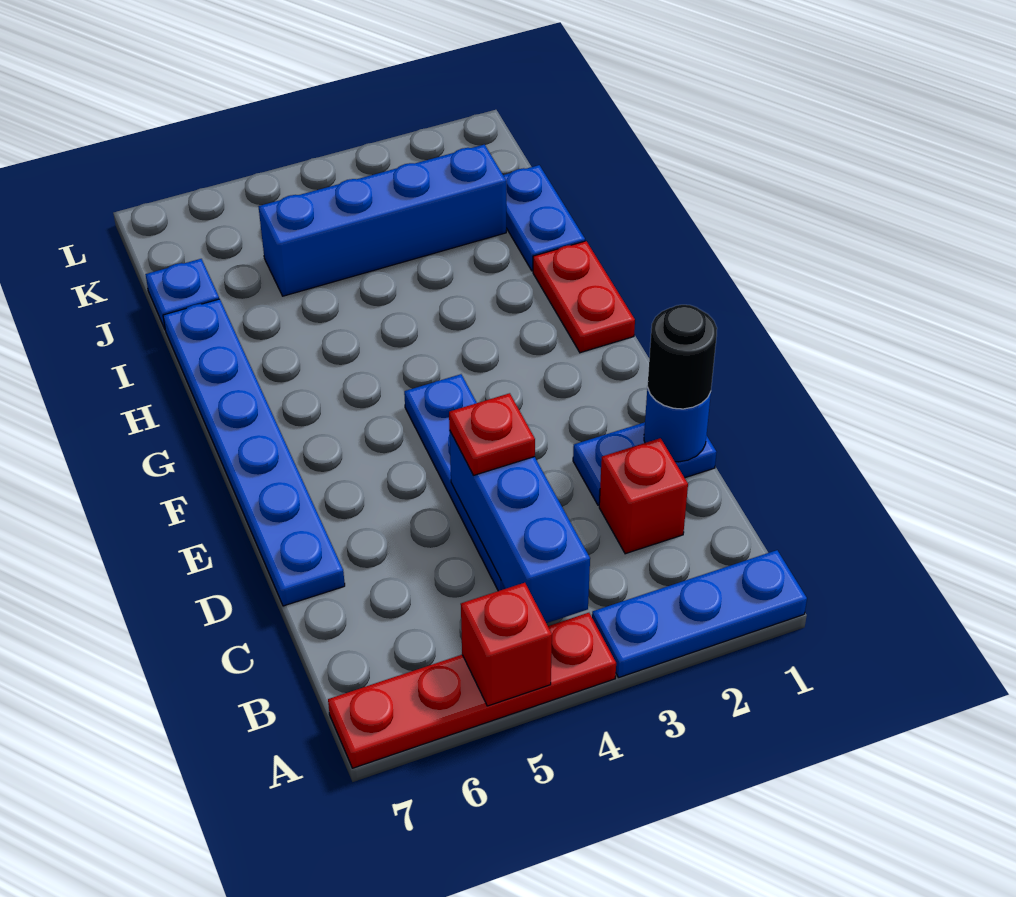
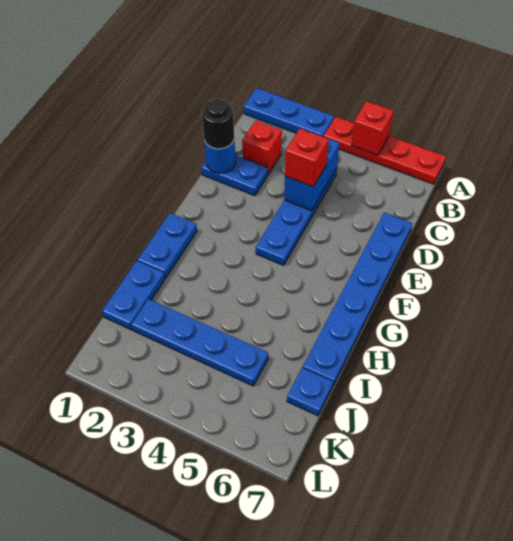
blue 1x3 brick [449,430,590,623] -> blue 1x2 brick [284,139,340,210]
red 1x1 plate [449,393,535,475] -> red 1x1 brick [285,129,329,187]
red 1x2 plate [533,241,635,353] -> blue 1x2 plate [138,213,197,278]
blue 1x4 brick [258,145,506,296] -> blue 1x4 plate [131,299,268,386]

